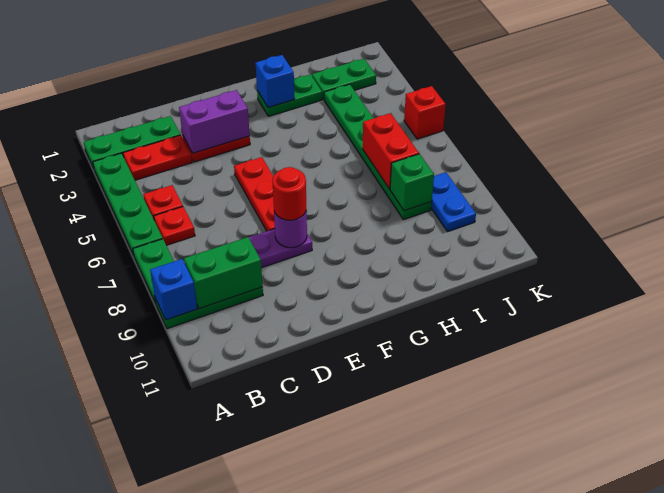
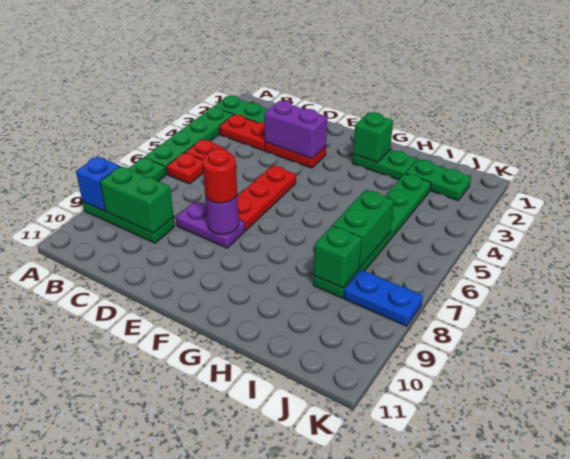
blue 1x1 brick [255,55,295,108] -> green 1x1 brick [353,112,393,162]
red 1x2 brick [363,113,419,189] -> green 1x2 brick [333,190,394,268]
blue 1x2 plate [431,172,476,231] -> blue 1x2 plate turned to [344,270,423,326]
red 1x1 brick [404,86,446,139] -> none

